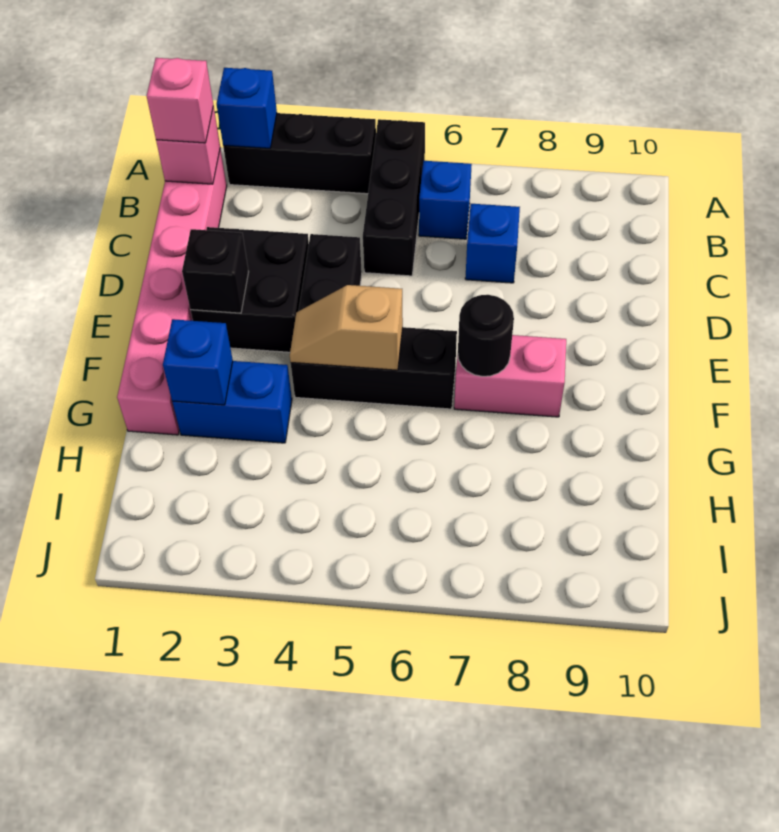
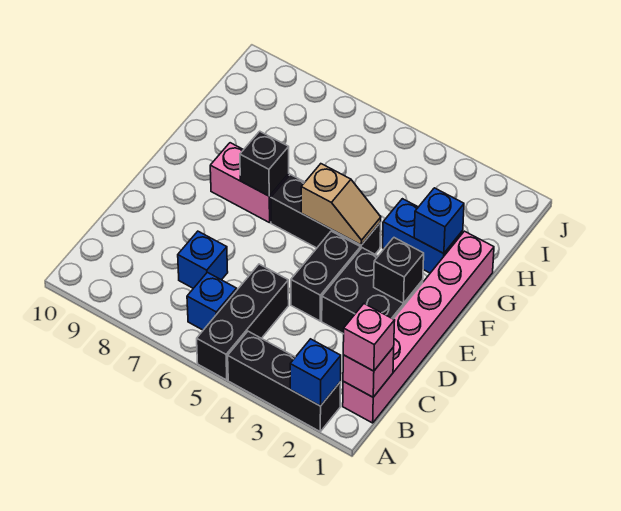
black 1x1 round brick [458,295,514,376] -> black 1x1 brick [240,131,289,196]

